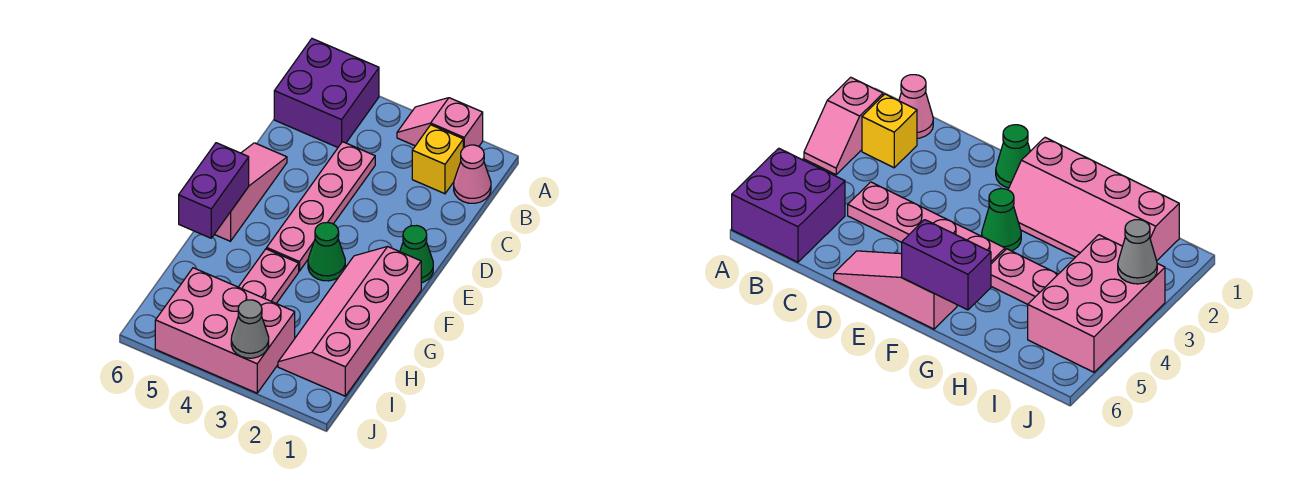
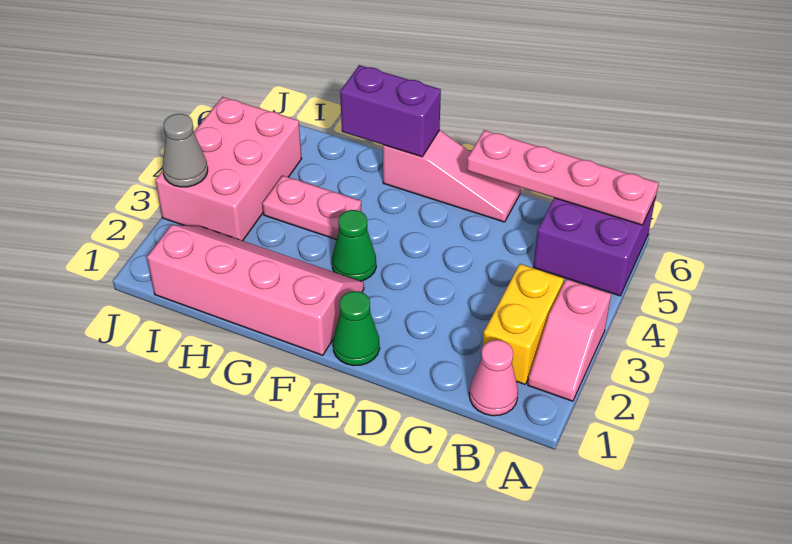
pink 1x2 slope [397,98,483,148] -> pink 1x2 slope turned to [528,279,611,401]
yellow 1x1 brick [412,125,463,194] -> yellow 1x2 brick [483,264,564,384]
pink 1x4 plate [267,142,375,271] -> pink 1x4 plate moved to [467,130,658,225]

